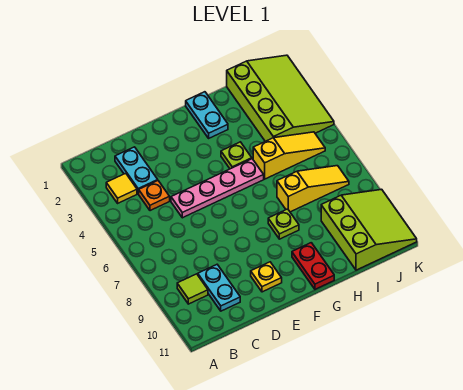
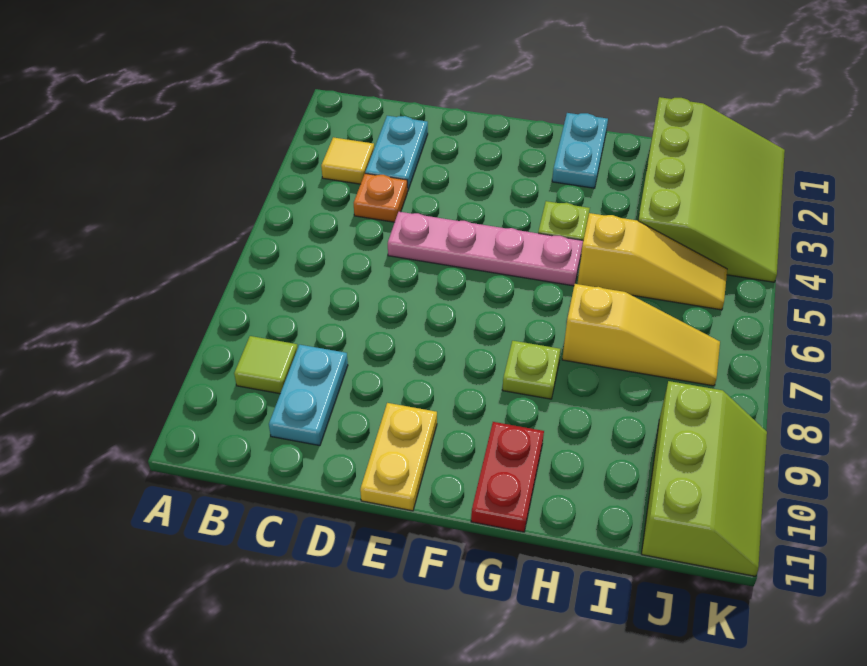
yellow 1x1 plate [251,262,282,292] -> yellow 1x2 plate [360,403,437,511]
lime 3x3 slope [321,189,417,270] -> lime 2x3 slope [642,381,767,576]

